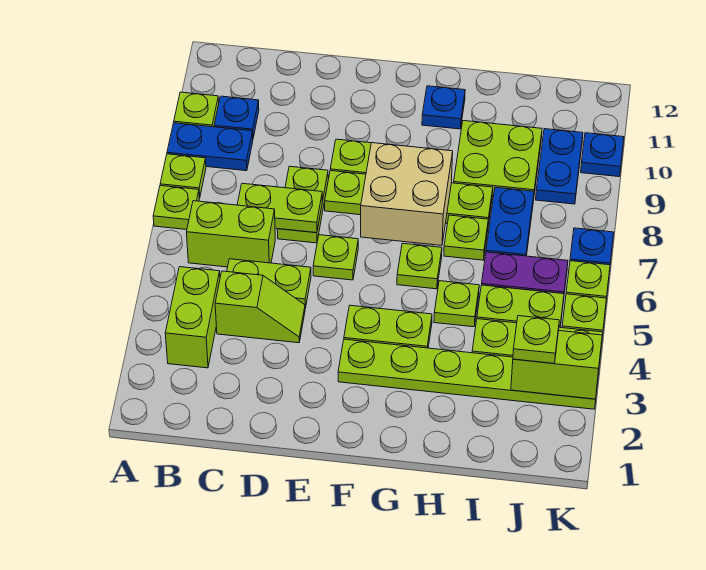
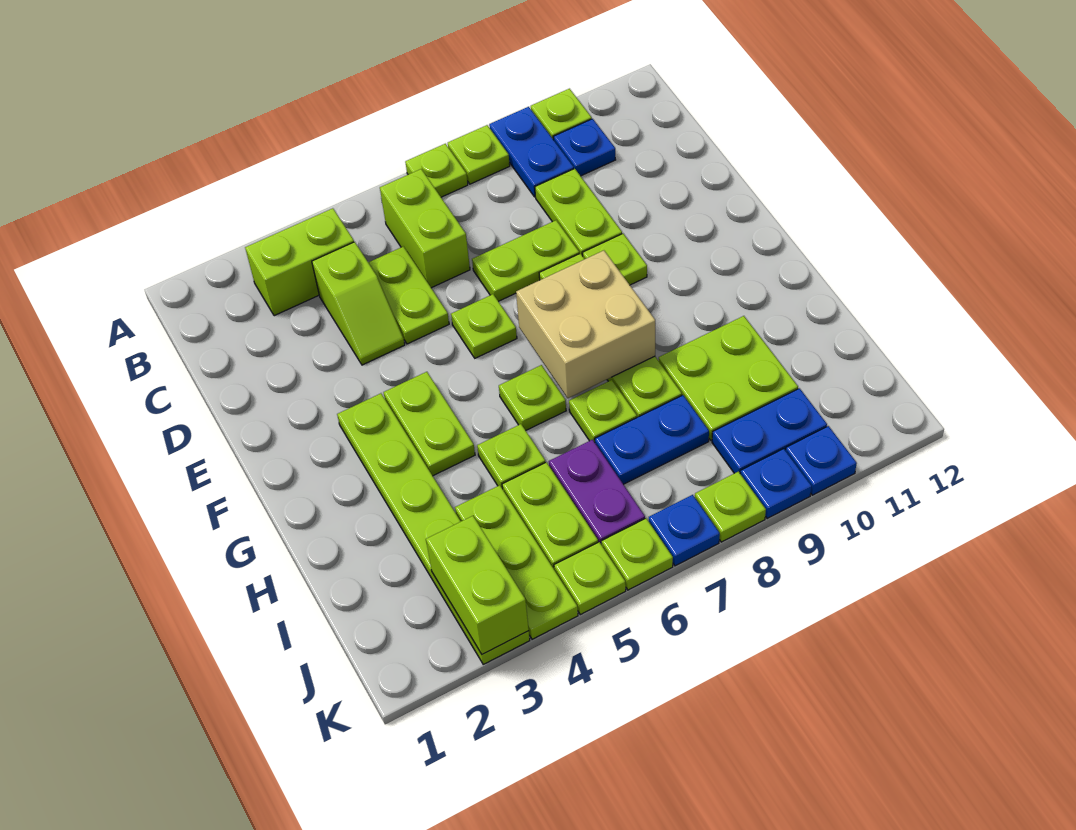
lime 1x2 plate [237,183,322,233] -> lime 1x2 plate moved to [535,169,622,256]
blue 1x1 plate [422,86,465,129] -> blue 1x1 plate moved to [740,449,812,519]
lime 1x1 plate [513,316,559,363] -> lime 1x1 plate moved to [695,472,766,542]

